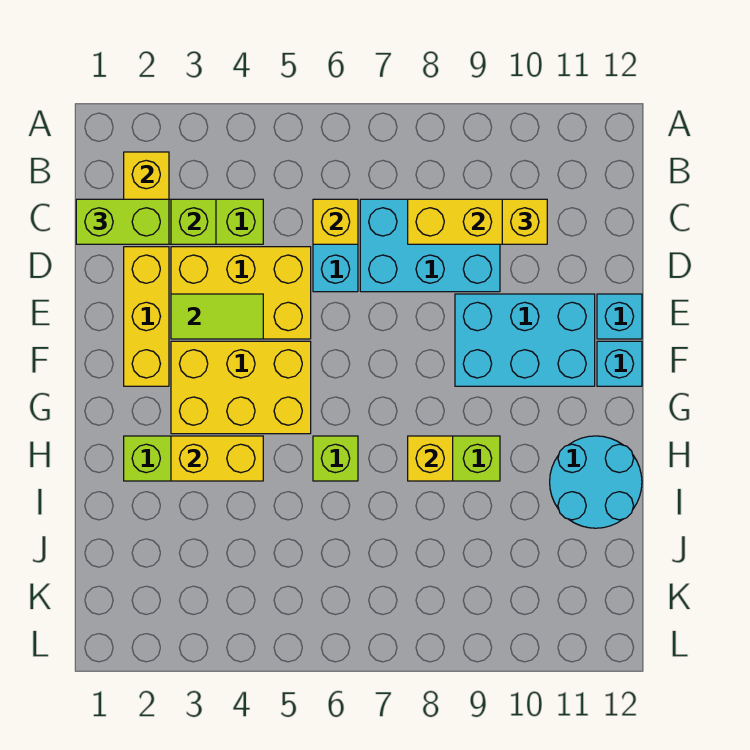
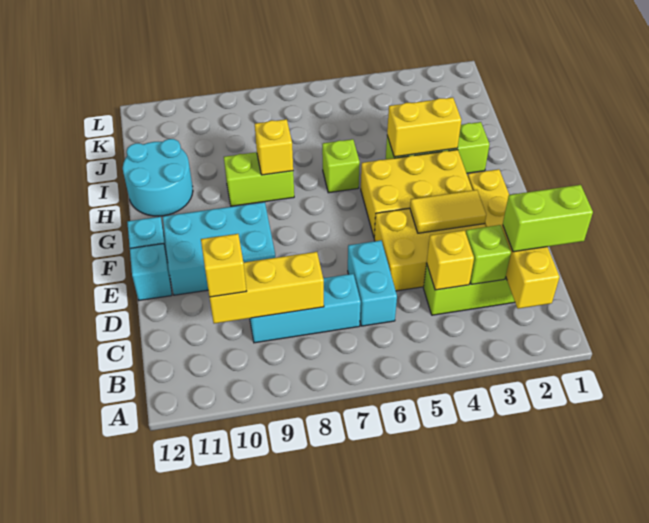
yellow 1x1 brick [313,199,358,244] -> yellow 1x1 brick moved to [427,230,474,290]
cyan 2x3 brick [360,199,500,292] -> cyan 1x3 brick [250,274,361,343]
lime 1x2 tile [171,294,263,339] -> yellow 1x2 tile [410,190,486,233]

